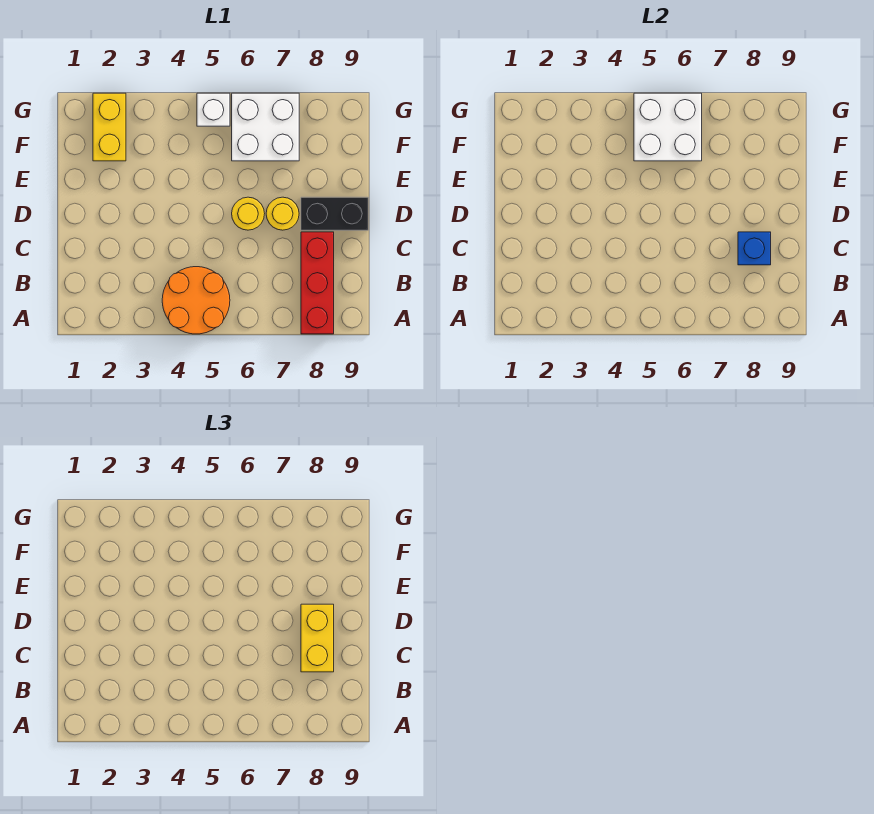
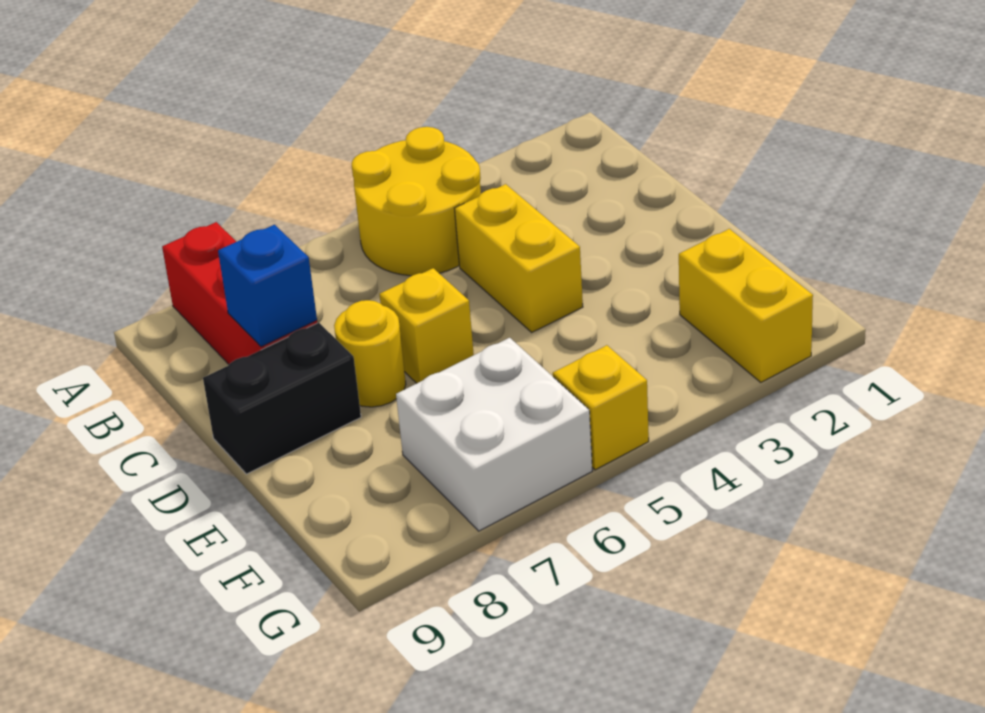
orange 2x2 round brick [162,267,230,334] -> yellow 2x2 round brick [352,127,481,276]
yellow 1x2 brick [301,604,334,672] -> yellow 1x2 brick moved to [454,184,583,332]
yellow 1x1 round brick [232,197,265,230] -> yellow 1x1 brick [380,268,474,383]
white 2x2 brick [634,93,702,161] -> none
white 1x1 brick [197,93,230,126] -> yellow 1x1 brick [553,345,649,470]

